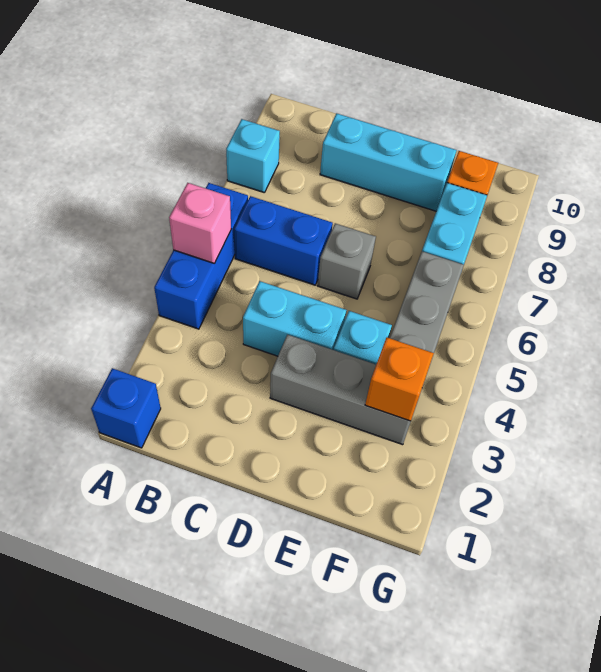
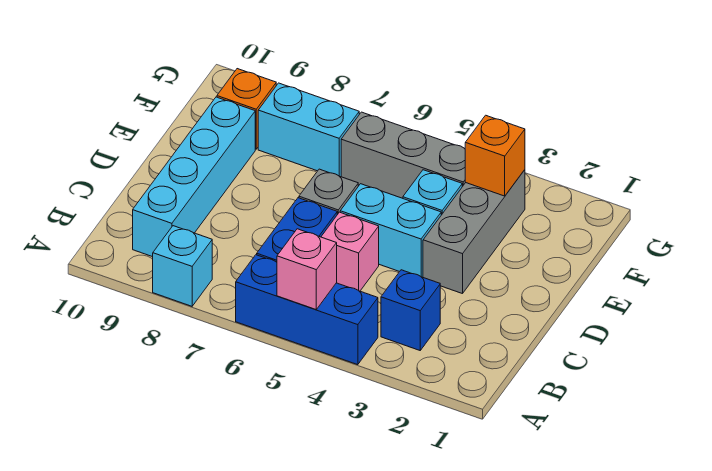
blue 1x1 brick [91,368,161,448] -> blue 1x1 brick moved to [381,270,440,350]
cyan 1x2 brick [243,281,346,356] -> cyan 1x2 brick turned to [340,184,441,277]
none -> pink 1x1 brick [321,212,379,291]
cyan 1x3 brick [320,113,457,211] -> cyan 1x4 brick [133,97,255,257]

